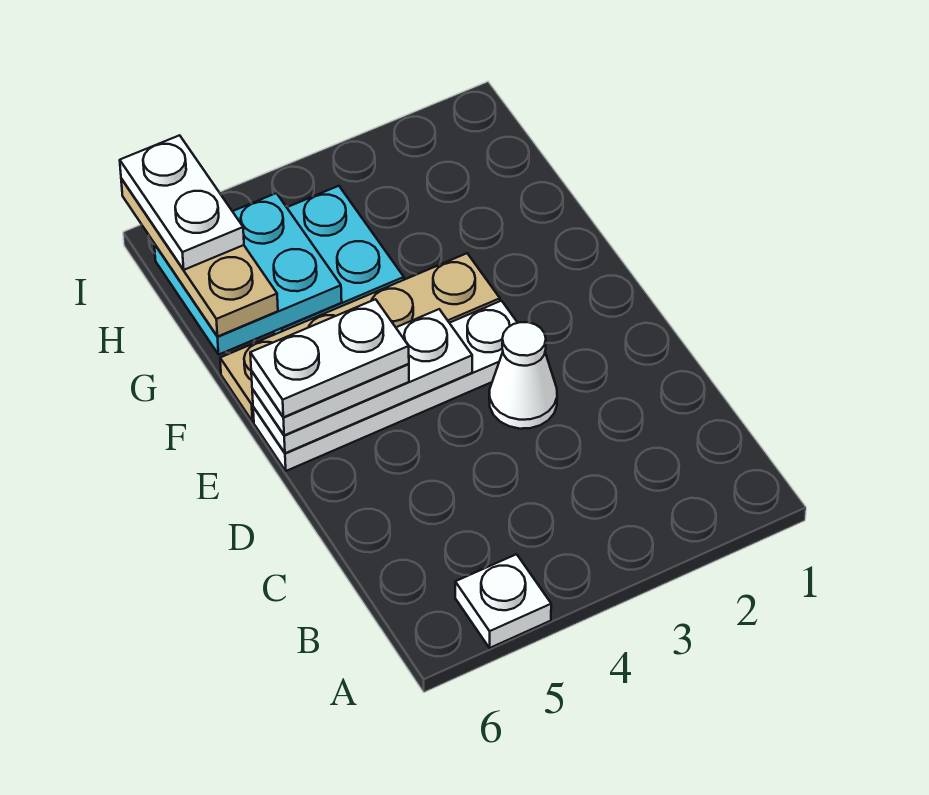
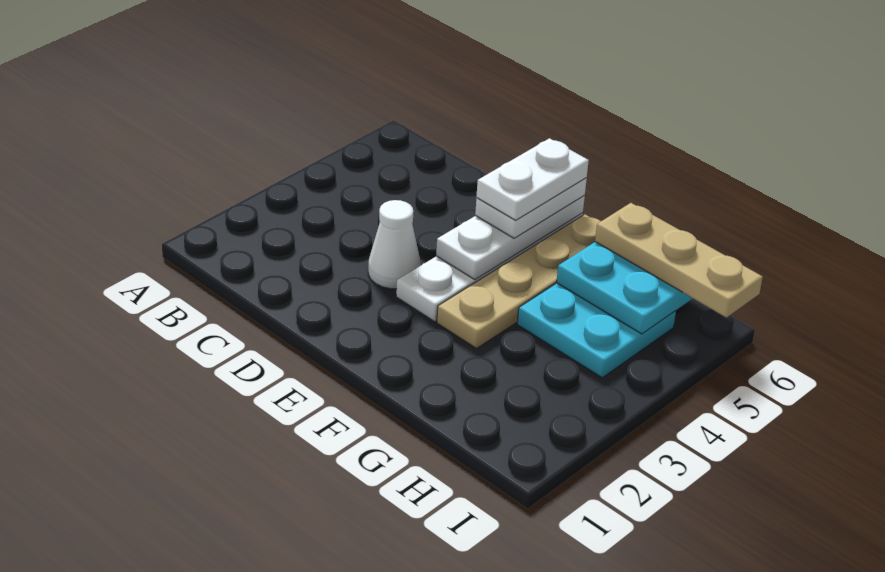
white 1x1 plate [455,554,551,648] -> none
white 1x2 plate [120,135,244,270] -> none

